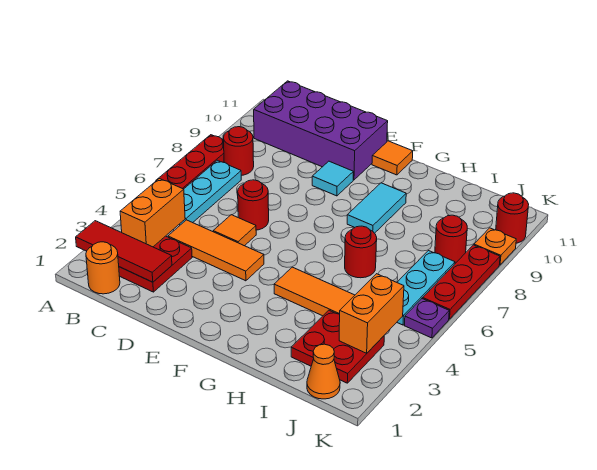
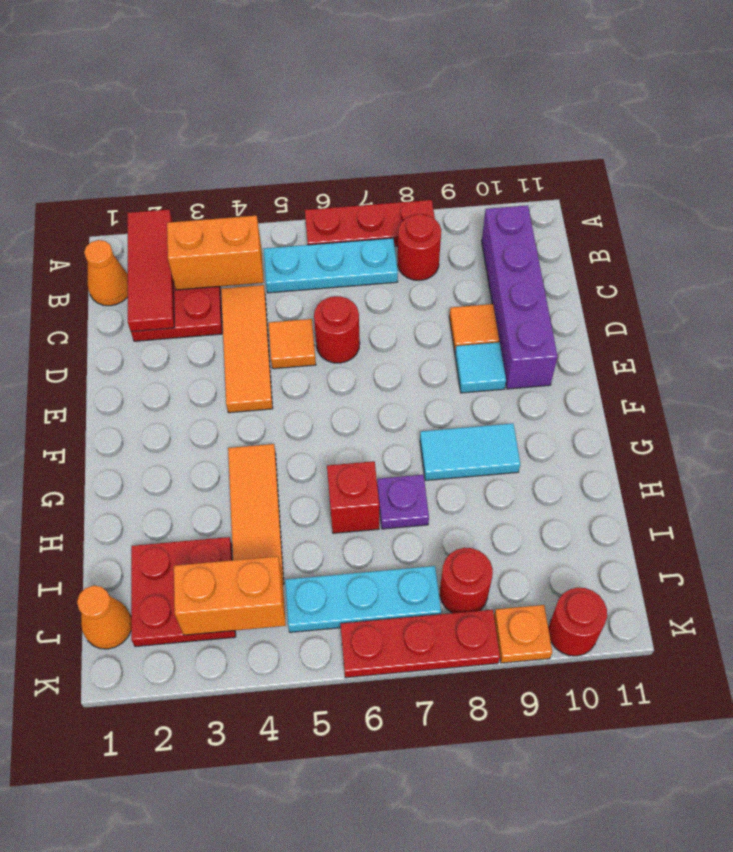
orange 1x1 round brick [86,242,120,294] -> orange 1x1 cone [84,240,128,306]
purple 2x4 brick [254,81,388,180] -> purple 1x4 brick [482,205,558,389]
orange 1x1 tile [372,141,413,175] -> orange 1x1 tile moved to [449,304,499,352]
red 1x1 round brick [345,226,377,278] -> red 1x1 brick [327,461,379,533]
purple 1x1 plate [404,299,449,338] -> purple 1x1 plate moved to [377,475,429,529]

